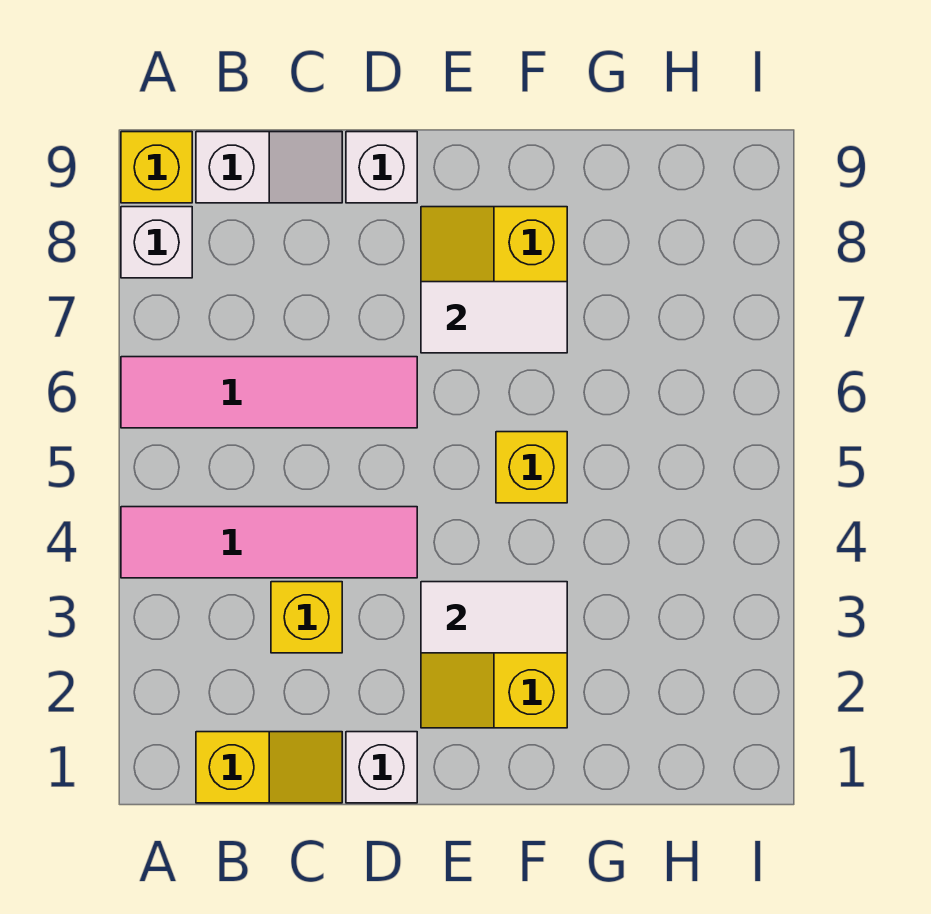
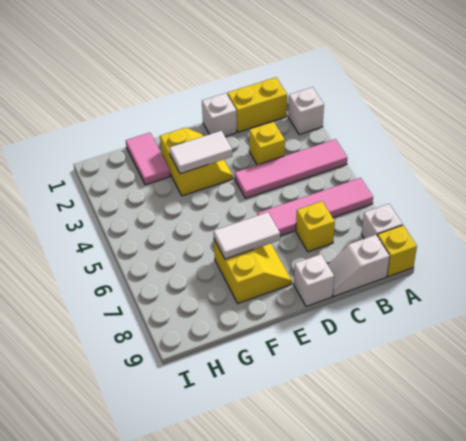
none -> white 1x1 brick [288,87,324,135]
yellow 1x2 slope [196,732,342,803] -> yellow 1x2 brick [227,77,287,132]
yellow 1x1 brick [496,432,567,503] -> yellow 1x1 brick moved to [296,201,335,252]
none -> pink 1x2 tile [126,133,170,185]

